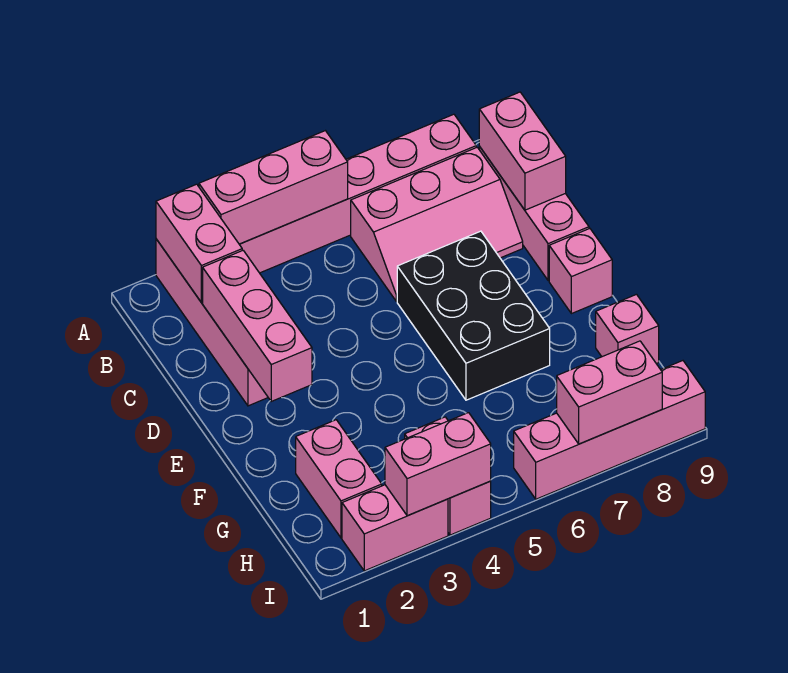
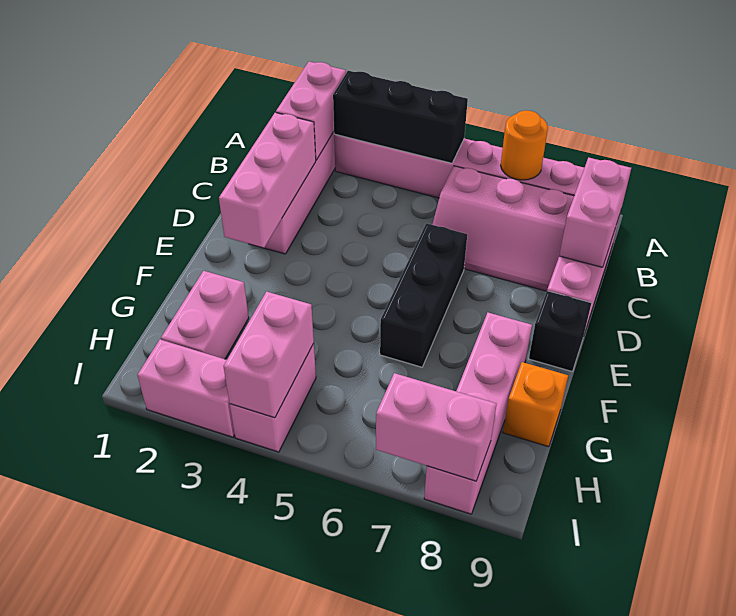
pink 1x3 brick [199,131,348,244] -> black 1x3 brick [333,71,468,163]
none -> orange 1x1 round brick [501,110,548,180]
black 2x3 brick [397,231,550,400] -> black 1x3 brick [380,223,467,367]
pink 1x1 brick [549,229,612,314] -> black 1x1 brick [529,291,591,371]
pink 1x1 brick [596,294,659,364] -> orange 1x1 brick [503,362,568,447]
pink 1x2 brick [385,413,491,516] -> pink 1x2 brick turned to [224,292,314,418]
pink 1x4 brick [514,361,705,499] -> pink 1x4 brick turned to [424,313,532,514]

